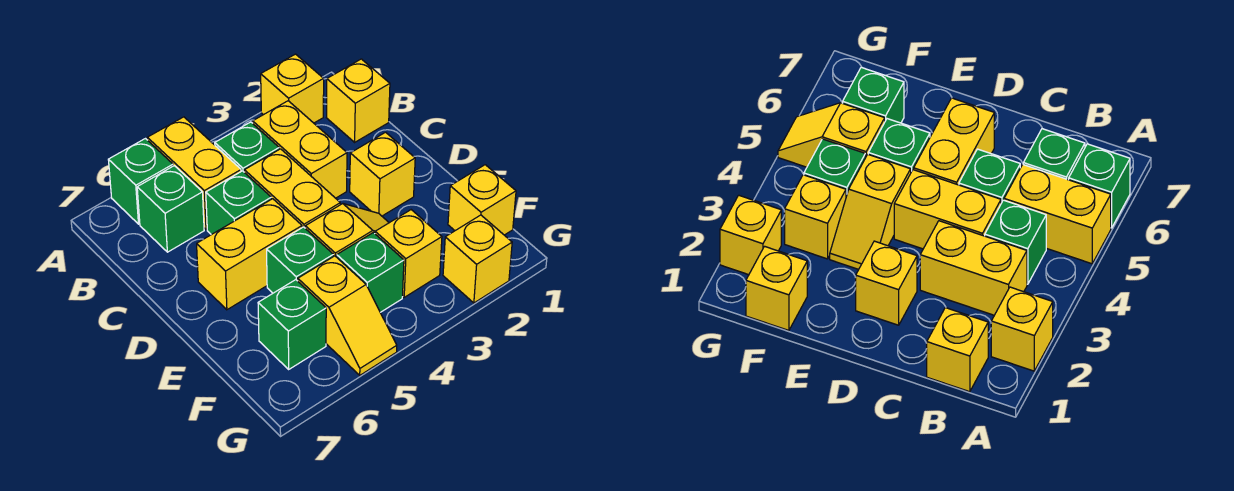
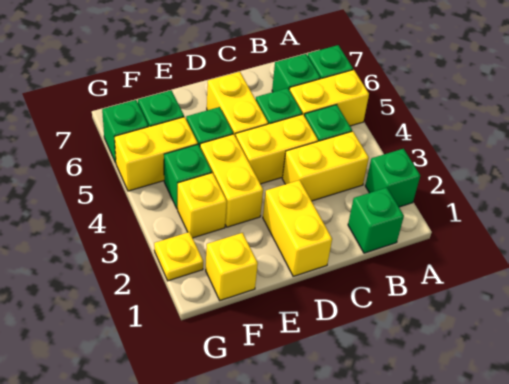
yellow 1x1 brick [261,54,324,123] -> green 1x1 brick [365,149,420,207]
yellow 1x1 brick [326,59,390,142] -> green 1x1 brick [348,188,404,253]
yellow 1x1 brick [350,132,415,216] -> yellow 1x2 brick [263,180,332,276]
yellow 1x2 slope [305,204,389,257] -> yellow 1x2 brick [200,134,263,227]
yellow 1x2 slope [298,256,397,375] -> yellow 1x2 brick [115,117,198,191]
yellow 1x1 brick [443,215,512,303] -> yellow 1x1 plate [154,232,203,281]
none -> green 1x1 brick [102,100,148,163]

